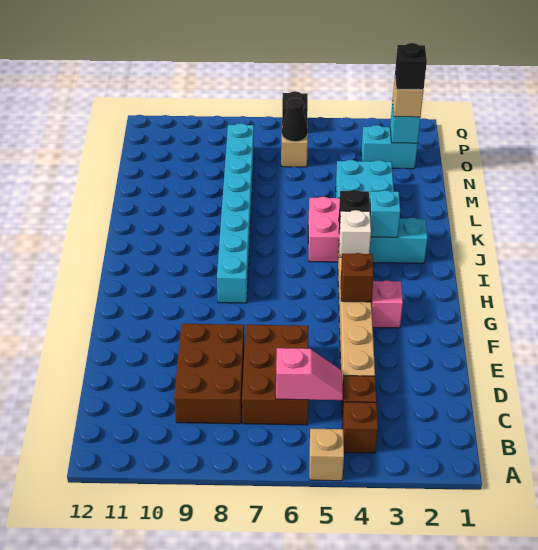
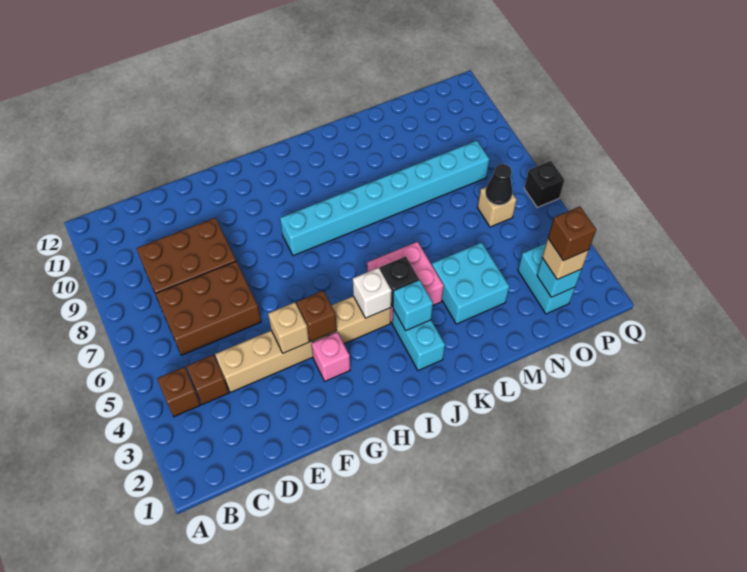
tan 1x1 brick [309,429,344,481] -> tan 1x1 brick moved to [268,302,309,353]
pink 1x2 slope [276,348,343,400] -> none
black 1x1 brick [395,43,427,90] -> brown 1x1 brick [548,206,596,261]

